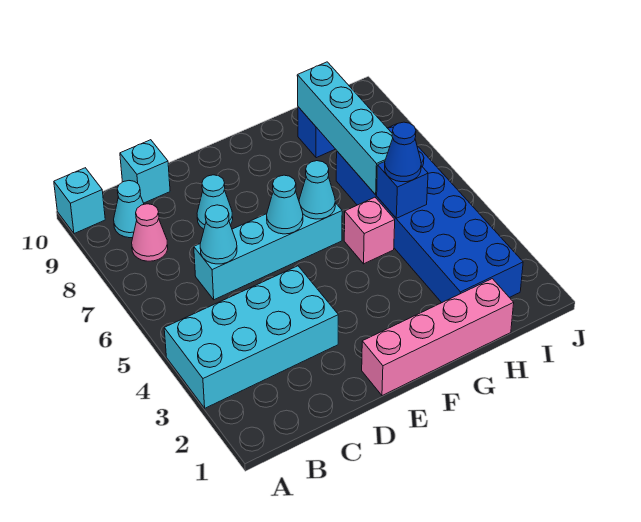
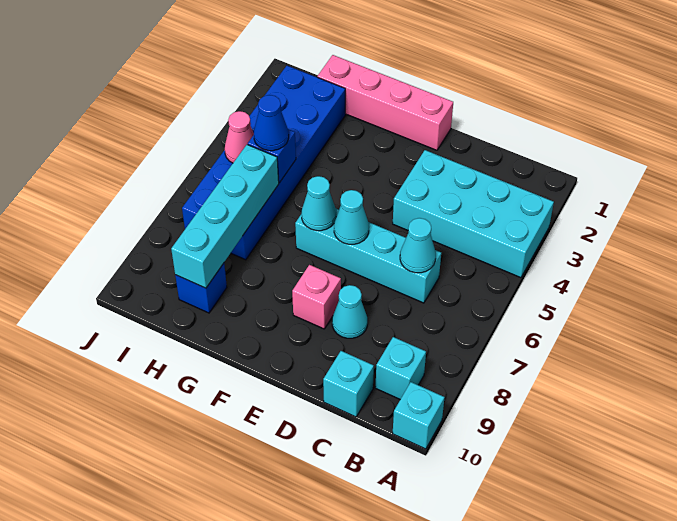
pink 1x1 cone [132,204,168,261] -> pink 1x1 cone moved to [225,111,254,163]
cyan 1x1 cone [114,181,144,238] -> cyan 1x1 brick [375,337,426,399]
pink 1x1 brick [344,197,395,264] -> pink 1x1 brick moved to [292,265,341,329]

